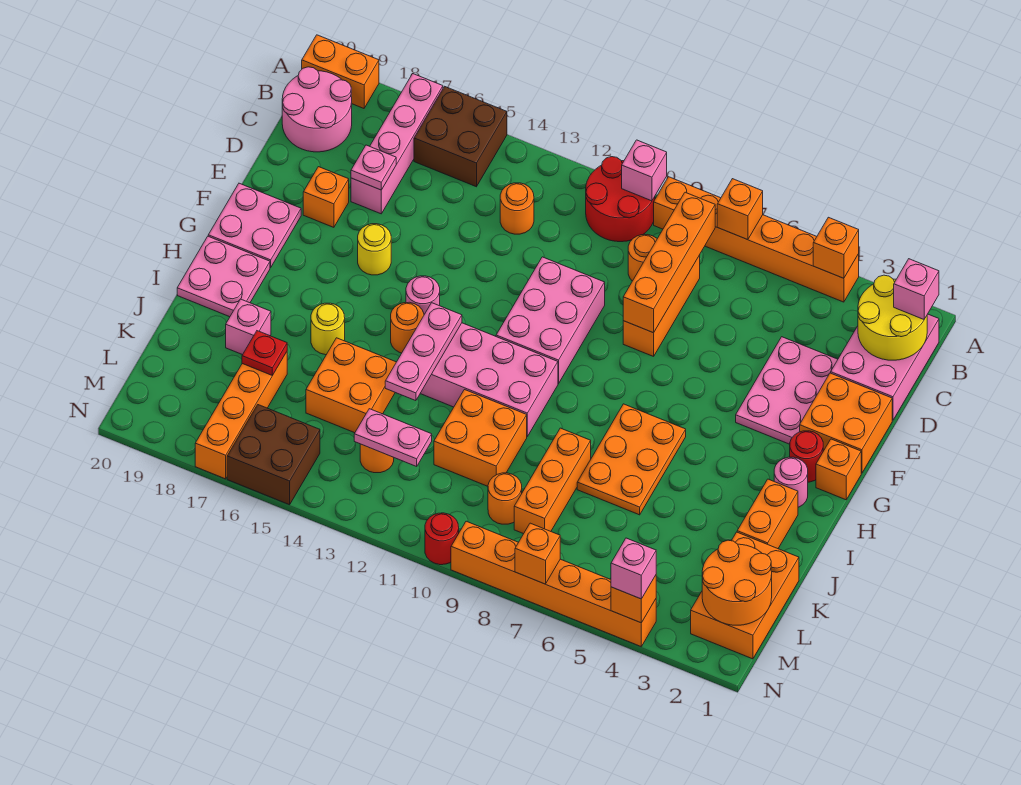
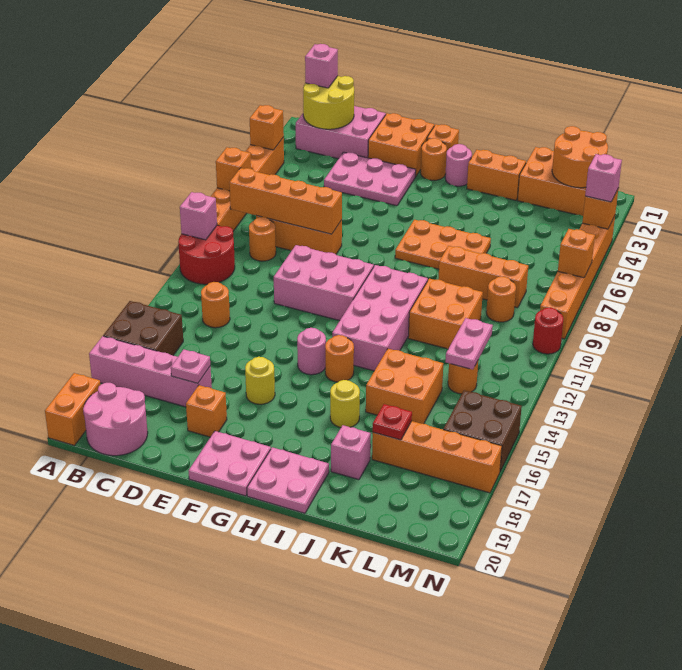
red 1x1 round brick [790,431,823,482] -> orange 1x1 round brick [421,138,447,180]
pink 1x3 plate [385,303,462,401] -> none

